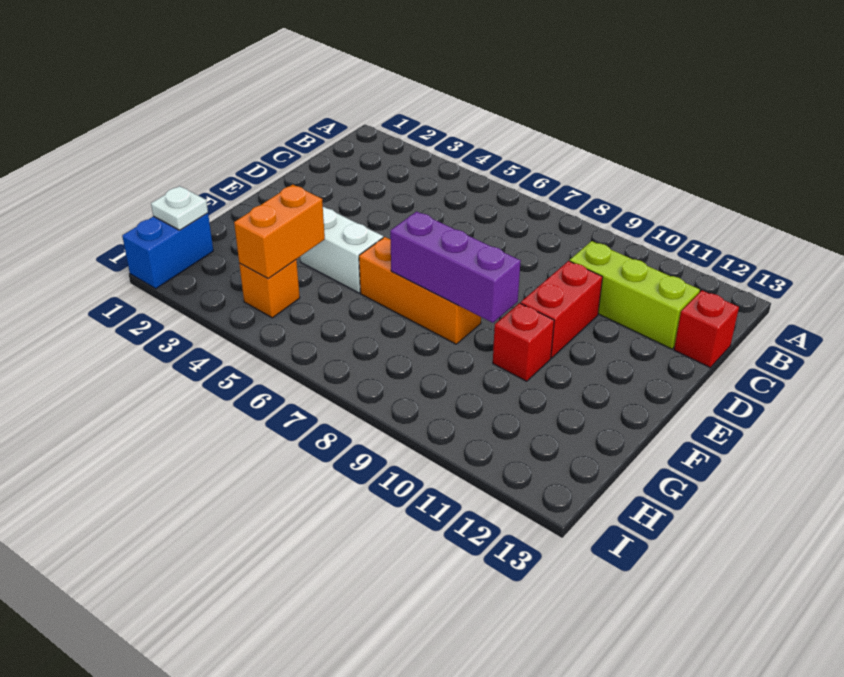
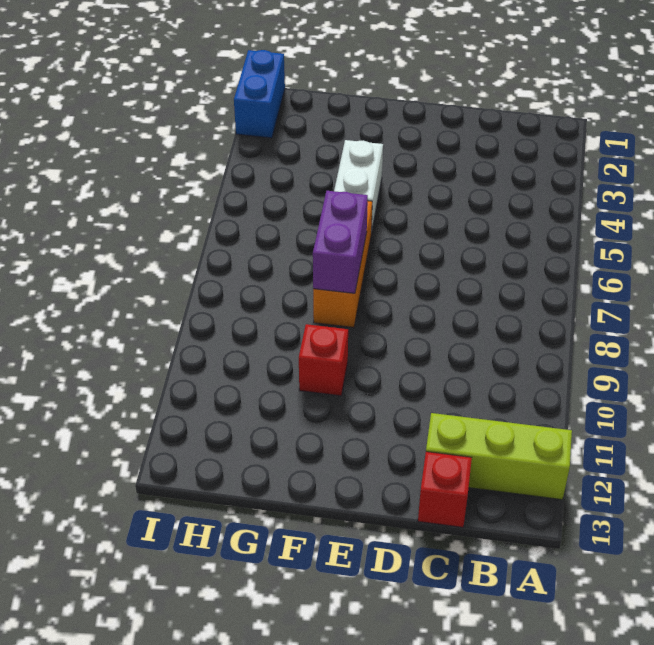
lime 1x3 brick [570,241,700,349] -> lime 1x3 brick turned to [426,413,572,500]
red 1x2 brick [521,261,603,358] -> none
purple 1x3 brick [390,211,521,323] -> purple 1x2 brick [313,191,368,293]
orange 1x2 brick [234,184,325,279] -> none
blue 1x2 brick [122,213,213,289] -> blue 1x2 brick turned to [234,50,285,138]
white 1x1 plate [151,186,208,230] -> none
orange 1x1 brick [239,260,300,318] -> none

